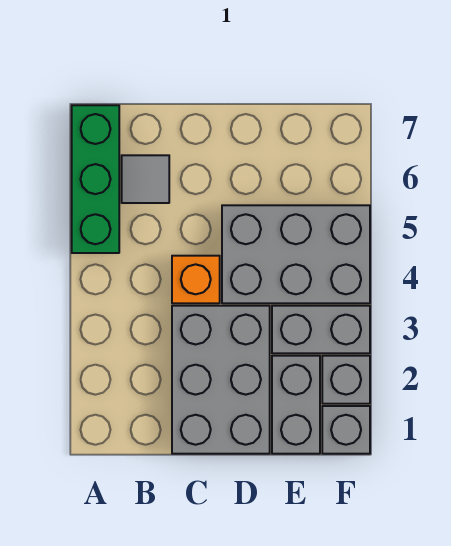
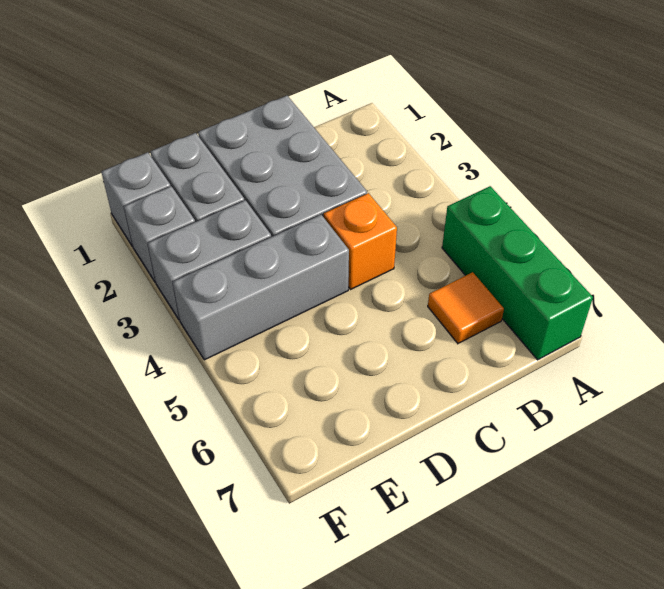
grey 1x1 tile [122,155,169,203] -> orange 1x1 tile [428,272,504,343]
grey 2x3 brick [222,205,370,303] -> grey 1x3 brick [173,215,349,360]

